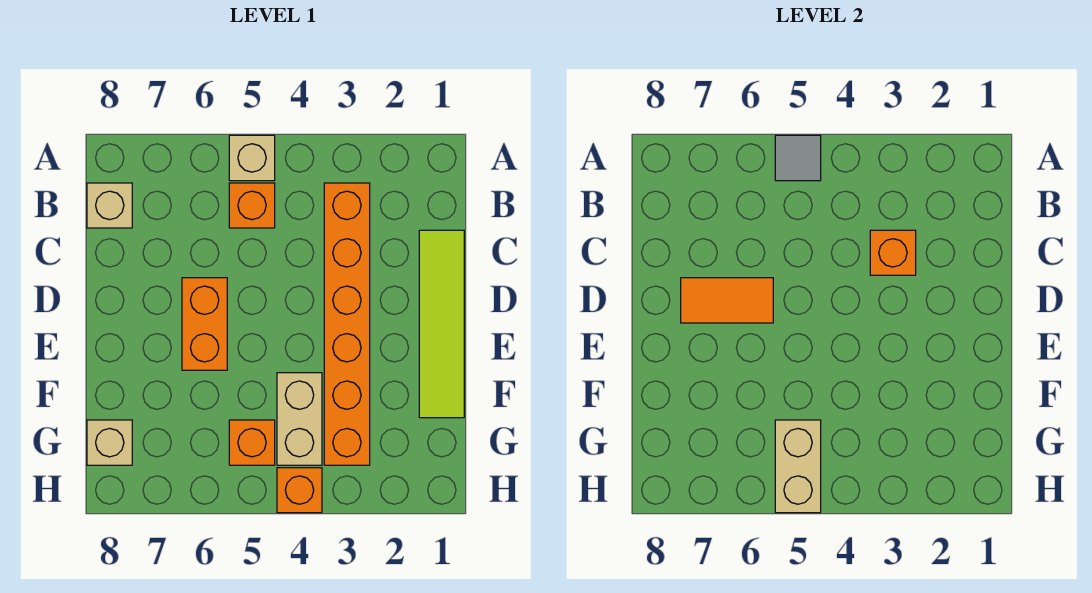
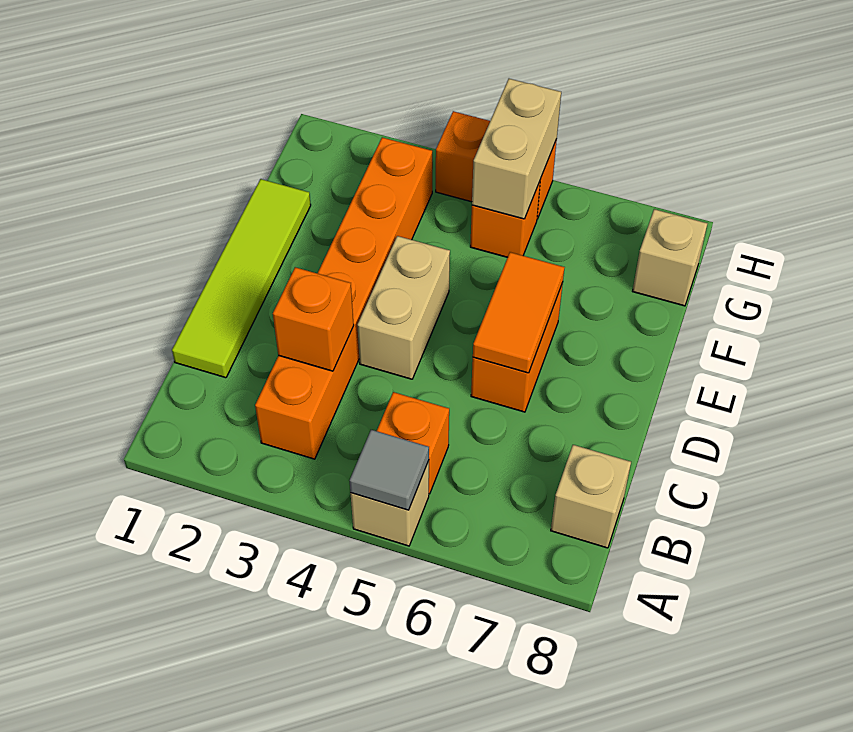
orange 1x2 tile [681,278,773,323] -> orange 1x2 tile turned to [473,252,565,373]
tan 1x2 brick [277,373,322,465] -> tan 1x2 brick moved to [357,236,450,379]
orange 1x1 brick [277,468,322,513] -> orange 1x2 brick [436,111,557,219]

